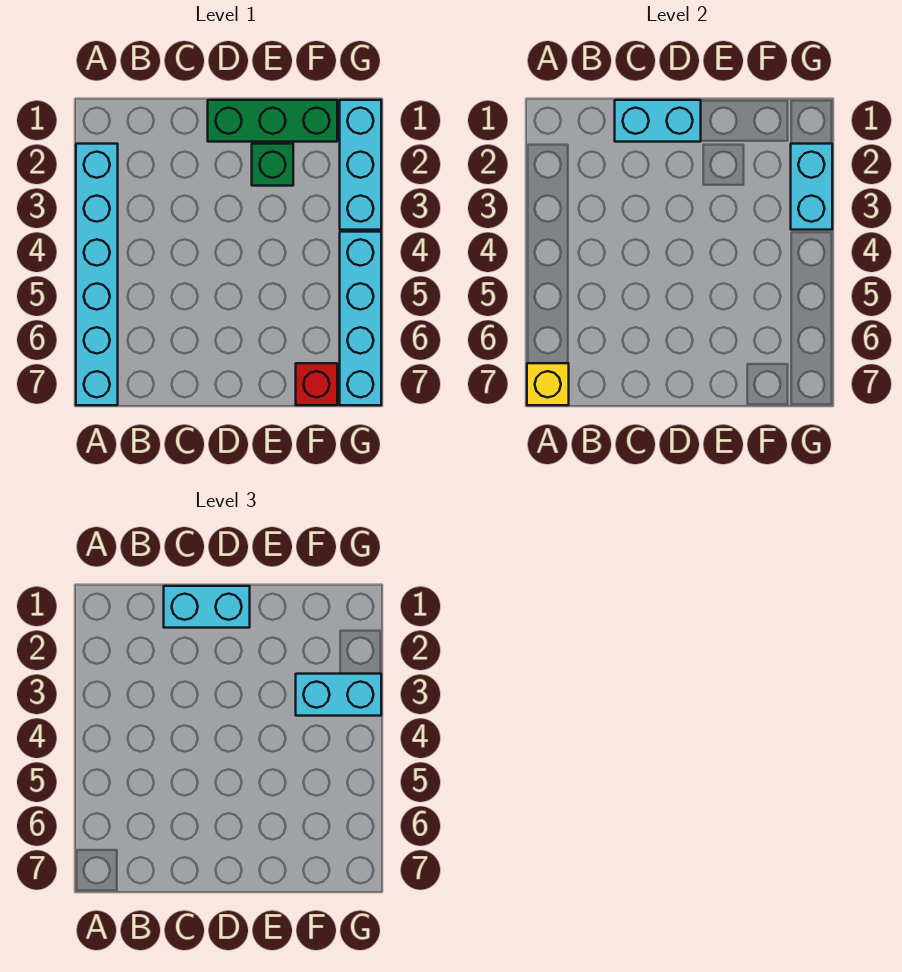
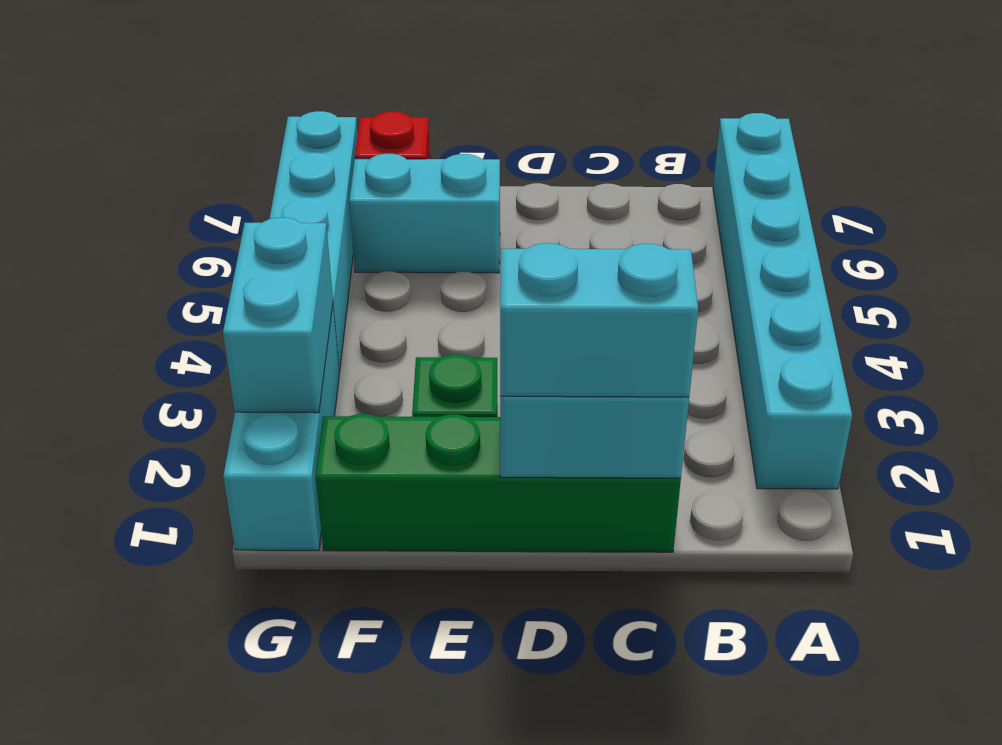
yellow 1x1 brick [527,363,569,405] -> none
green 1x3 brick [208,100,337,142] -> green 1x4 brick [316,414,681,552]
cyan 1x2 brick [296,674,381,716] -> cyan 1x2 brick moved to [349,154,500,273]

